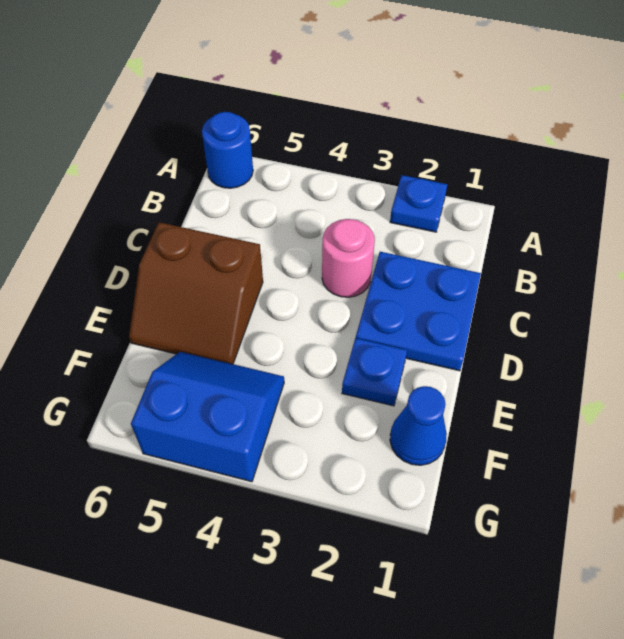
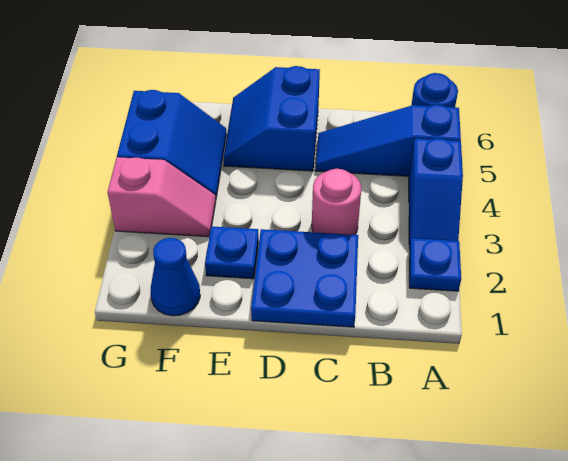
none -> blue 1x2 slope [409,138,463,248]
none -> blue 1x3 slope [316,105,461,176]
brown 2x2 slope [129,222,263,364] -> blue 2x2 slope [223,66,320,171]
none -> pink 1x2 slope [107,157,216,237]

